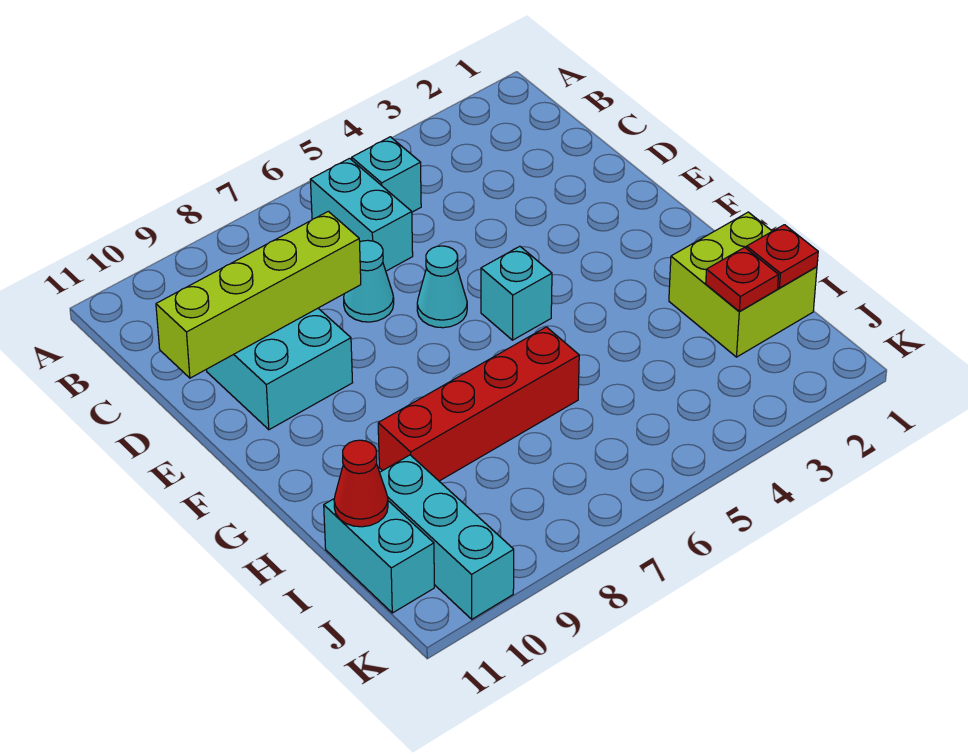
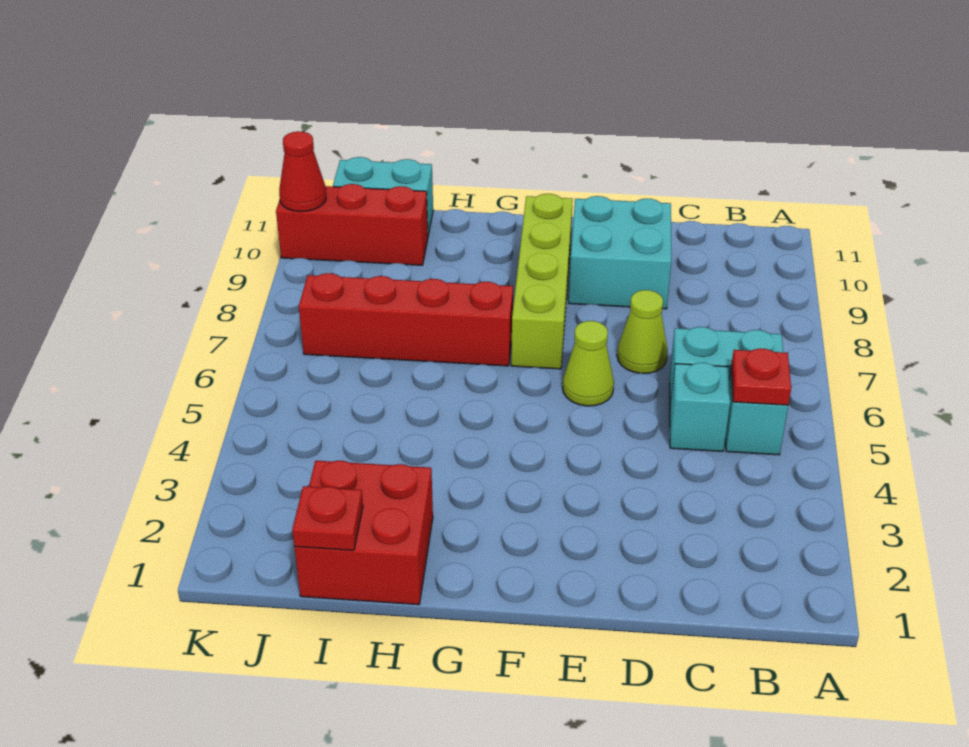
cyan 1x1 cone [344,240,394,322] -> lime 1x1 cone [617,290,668,374]
lime 1x4 brick [156,211,361,378] -> lime 1x4 brick moved to [511,194,573,369]
cyan 1x1 cone [417,246,467,328] -> lime 1x1 cone [563,321,614,406]
cyan 1x1 brick [481,246,552,340] -> cyan 1x1 brick moved to [670,363,730,451]
lime 2x2 brick [669,212,817,357] -> red 2x2 brick [294,461,433,605]
red 1x4 brick [378,327,579,481] -> red 1x4 brick turned to [299,273,513,366]
red 1x1 plate [706,247,778,312] -> red 1x1 plate moved to [731,349,791,405]
cyan 1x3 brick [380,455,514,619] -> red 1x3 brick [276,184,428,265]
red 1x1 cone [334,440,388,527] -> red 1x1 cone moved to [279,131,326,212]

